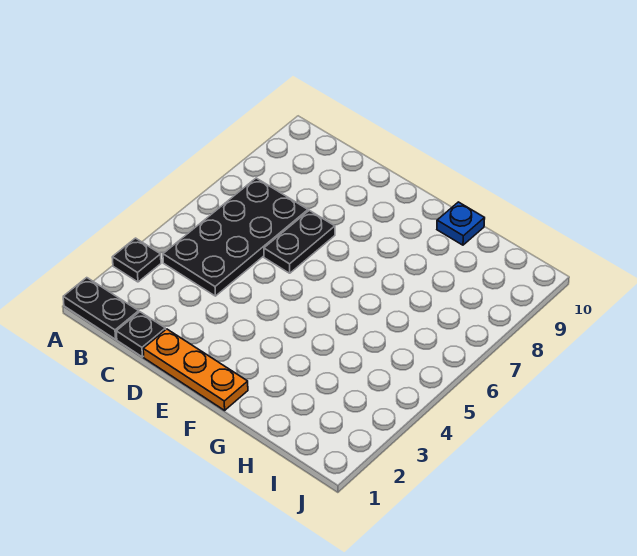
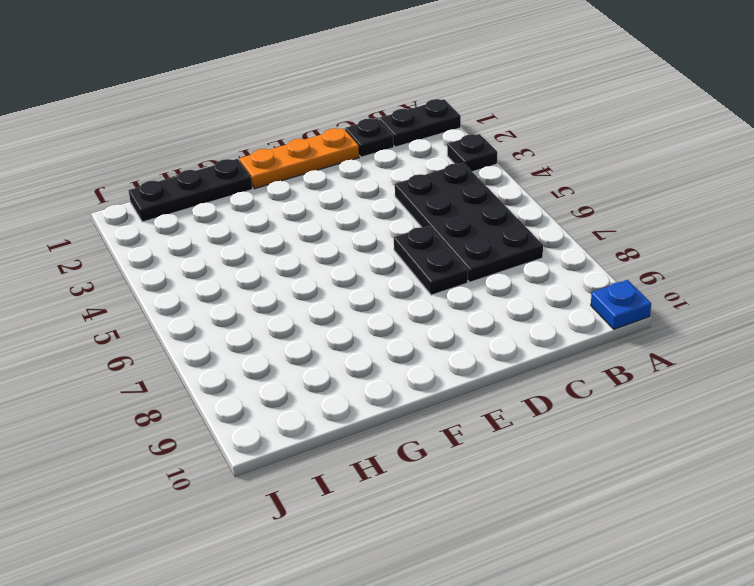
none -> black 1x3 plate [128,159,253,222]
blue 1x1 plate [437,202,485,245] -> blue 1x1 plate moved to [591,280,651,329]

